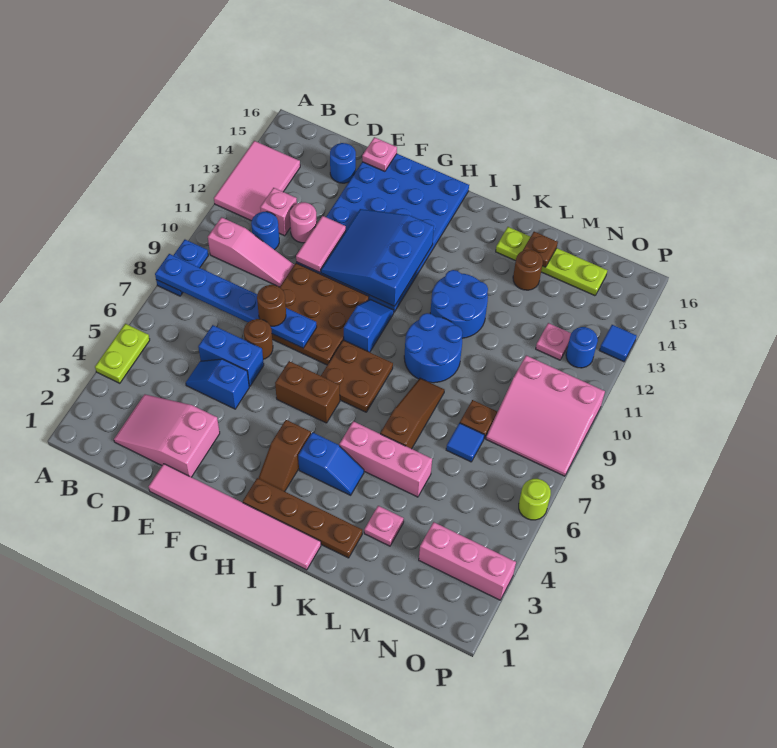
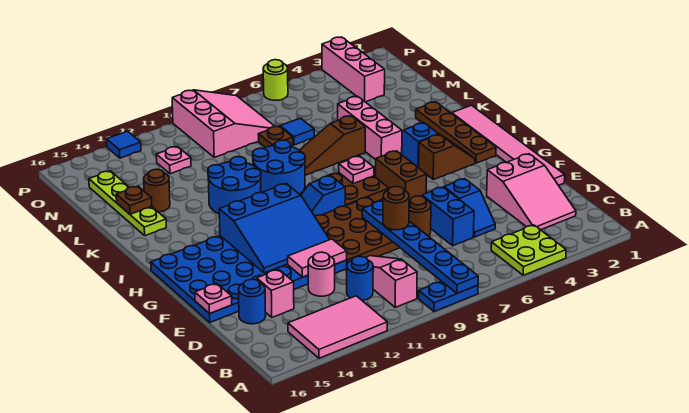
lime 1x2 plate [95,324,150,383] -> lime 2x2 plate [491,225,566,275]
pink 1x1 brick [260,188,297,236] -> pink 1x1 brick moved to [257,269,294,317]
pink 1x1 plate [364,506,404,546] -> pink 1x1 plate moved to [339,156,374,184]
blue 1x1 round brick [566,327,598,368] -> none

